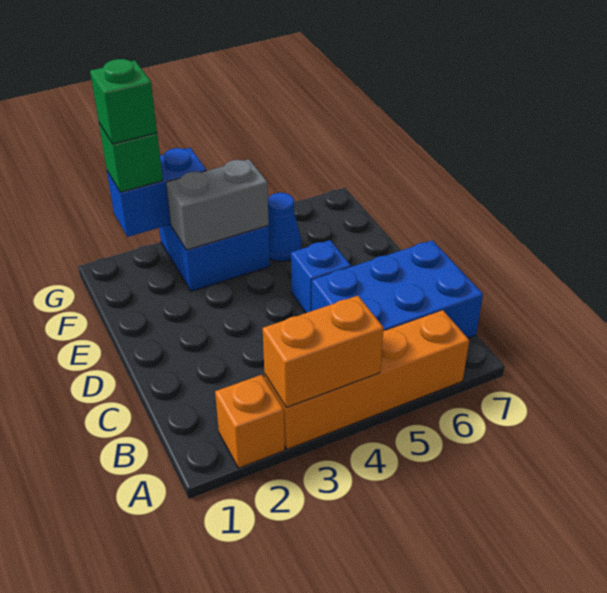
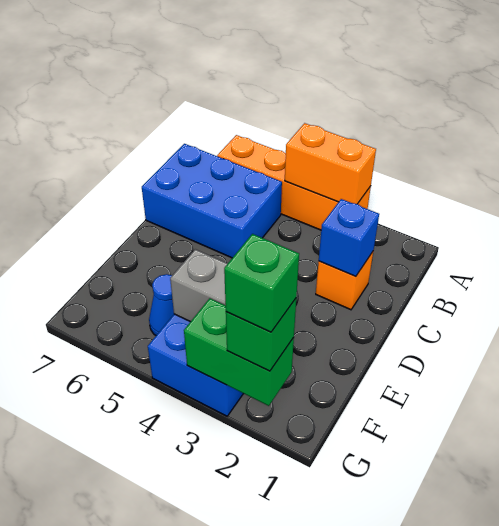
orange 1x1 brick [215,375,285,468] -> orange 1x1 brick moved to [316,252,373,310]
blue 1x1 brick [291,240,351,313] -> blue 1x1 brick moved to [319,199,379,277]
blue 1x2 brick [107,148,206,237] -> green 1x2 brick [184,298,294,406]

